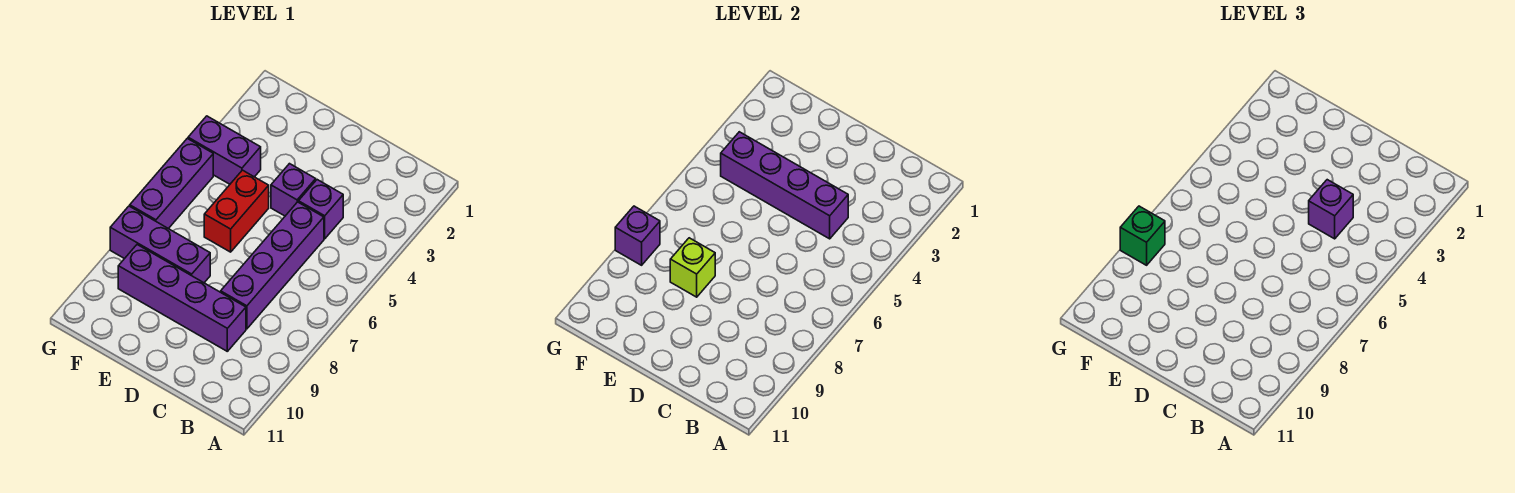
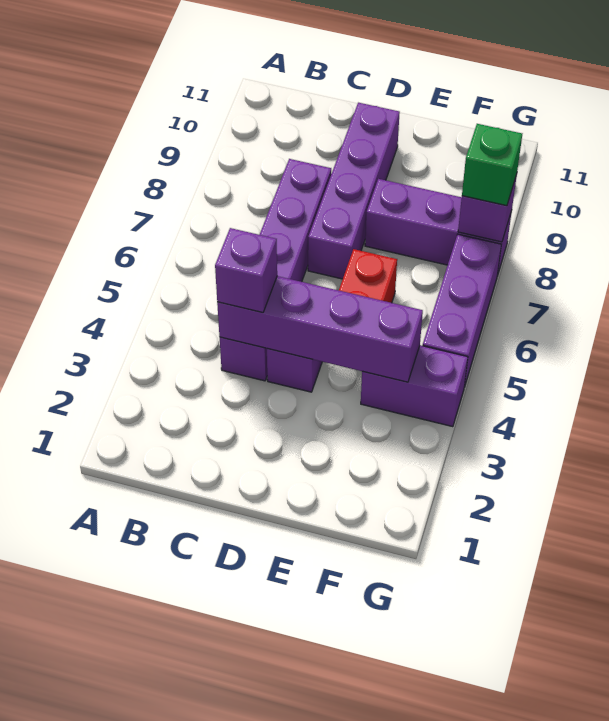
purple 1x4 brick [118,245,246,351] -> purple 1x4 brick turned to [308,103,400,279]
lime 1x1 brick [670,238,715,297] -> none

